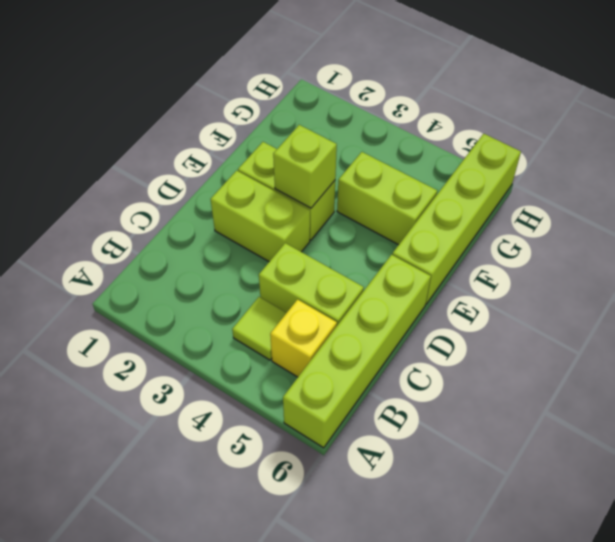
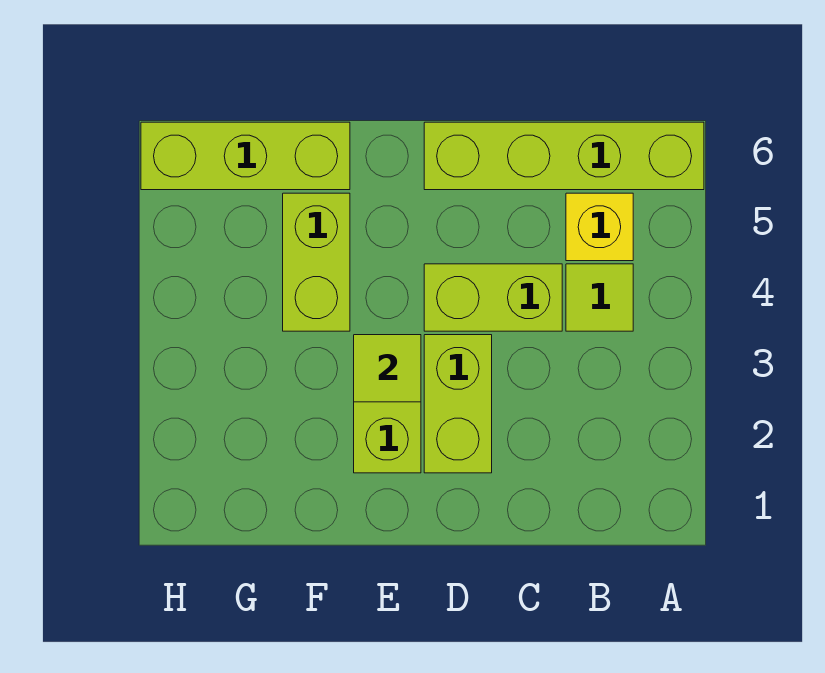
lime 1x2 brick [259,243,364,325] -> lime 1x2 brick turned to [424,264,562,331]
lime 1x1 brick [273,125,337,208] -> lime 1x1 tile [354,335,421,402]
lime 1x4 brick [392,134,521,304] -> lime 1x3 brick [141,122,350,190]

